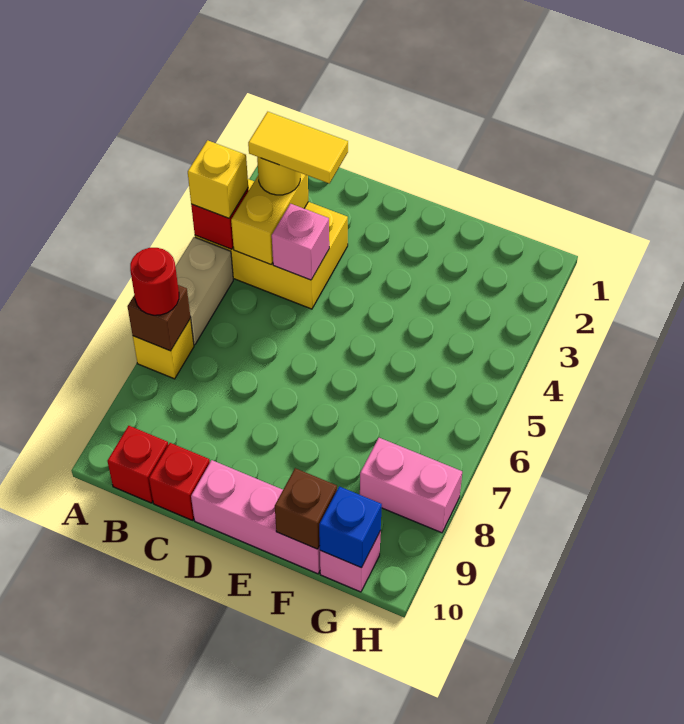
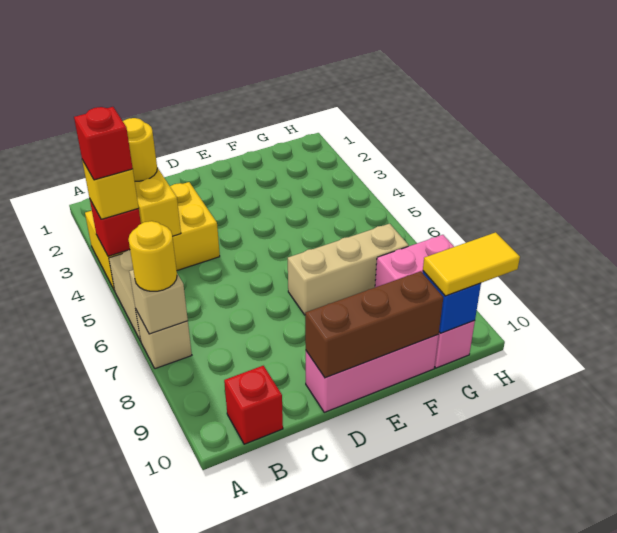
yellow 1x1 brick [133,319,194,379] -> tan 1x1 brick [136,310,192,369]
brown 1x1 brick [128,285,191,351] -> tan 1x1 brick [129,270,188,334]
red 1x1 round brick [130,248,179,315] -> yellow 1x1 round brick [128,221,177,291]
yellow 1x2 tile [248,112,348,184] -> yellow 1x2 tile moved to [423,232,520,296]
pink 1x1 brick [272,204,329,280] -> none
red 1x1 brick [149,443,210,520] -> red 1x1 brick moved to [74,107,133,180]
none -> tan 1x3 brick [288,224,409,315]
brown 1x1 brick [275,468,337,549] -> brown 1x3 brick [305,271,443,378]

